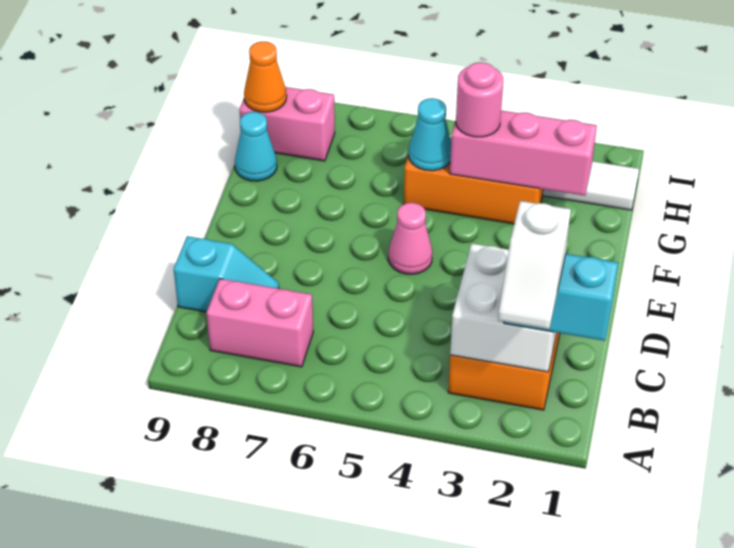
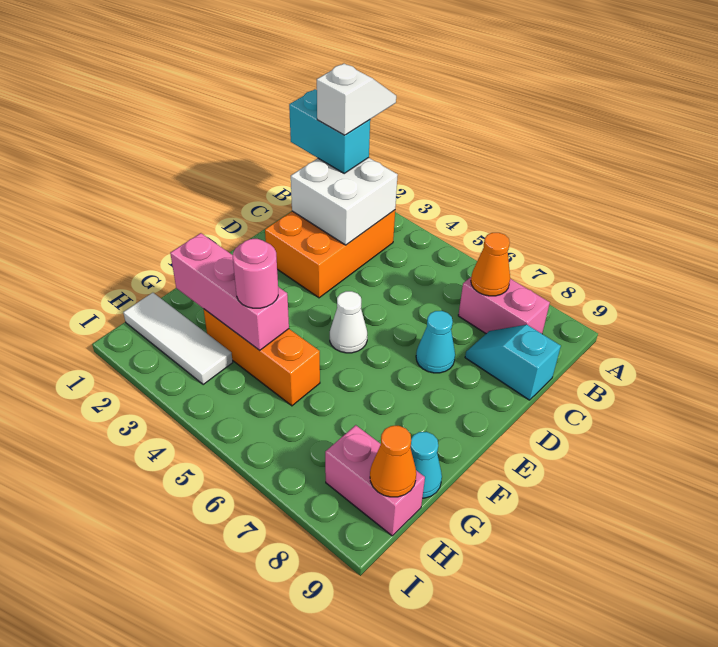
none -> orange 1x1 cone [471,233,510,296]
pink 1x1 cone [388,203,432,274] -> white 1x1 cone [330,291,367,353]
cyan 1x1 cone [409,98,451,171] -> cyan 1x1 cone moved to [416,311,455,373]

